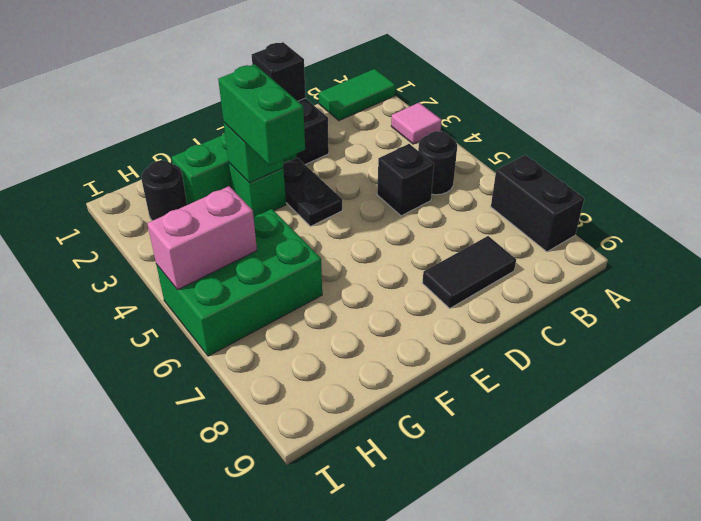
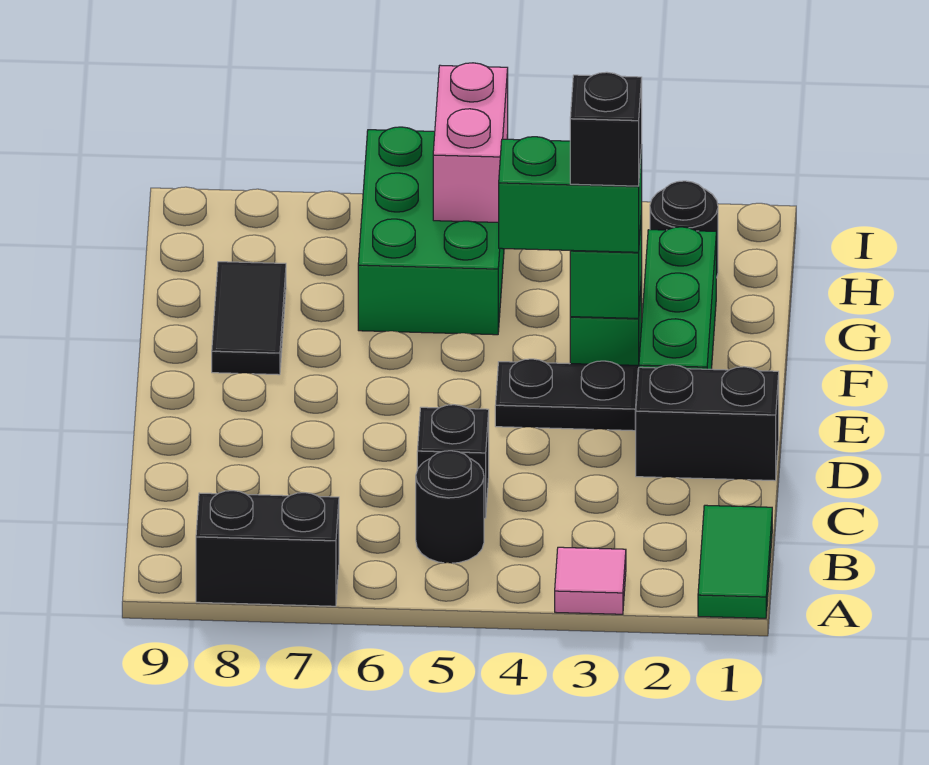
black 1x2 tile [422,236,516,308] -> black 1x2 tile moved to [212,262,286,375]
black 1x1 brick [252,42,306,101] -> black 1x1 brick moved to [570,72,642,186]

